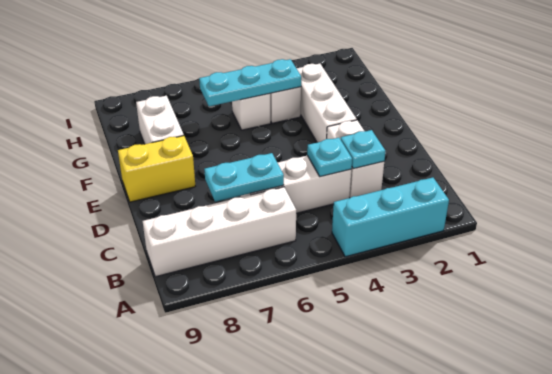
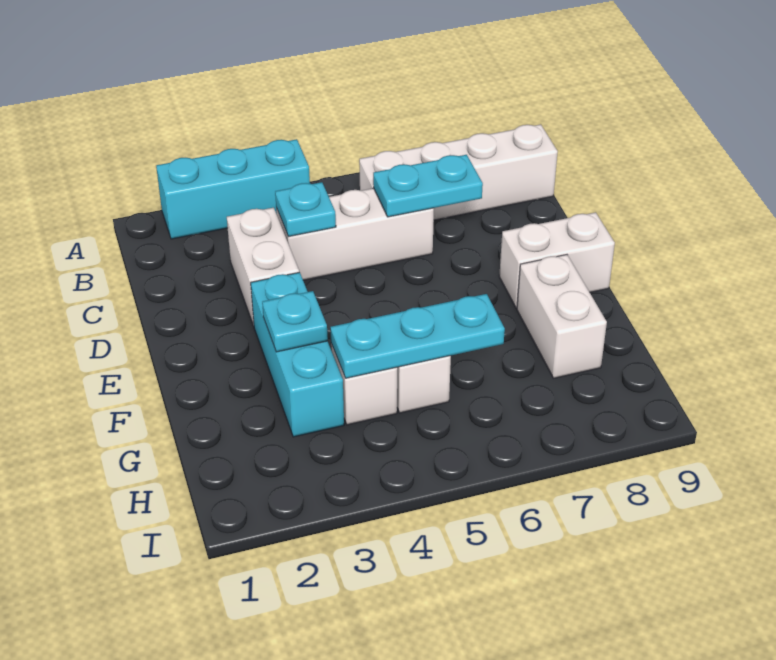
cyan 1x1 plate [341,130,385,169] -> cyan 1x1 plate moved to [262,291,328,352]
white 1x3 brick [297,64,357,142] -> cyan 1x3 brick [251,272,344,437]
yellow 1x2 brick [118,136,195,202] -> white 1x2 brick [499,212,615,308]

